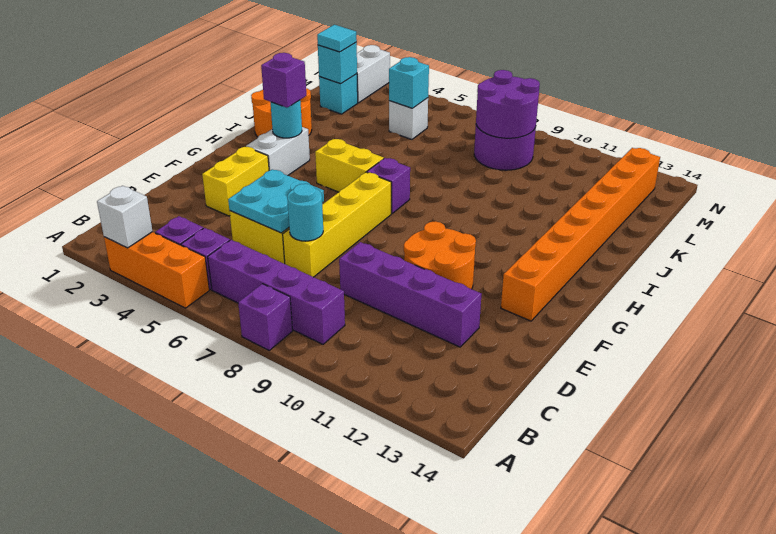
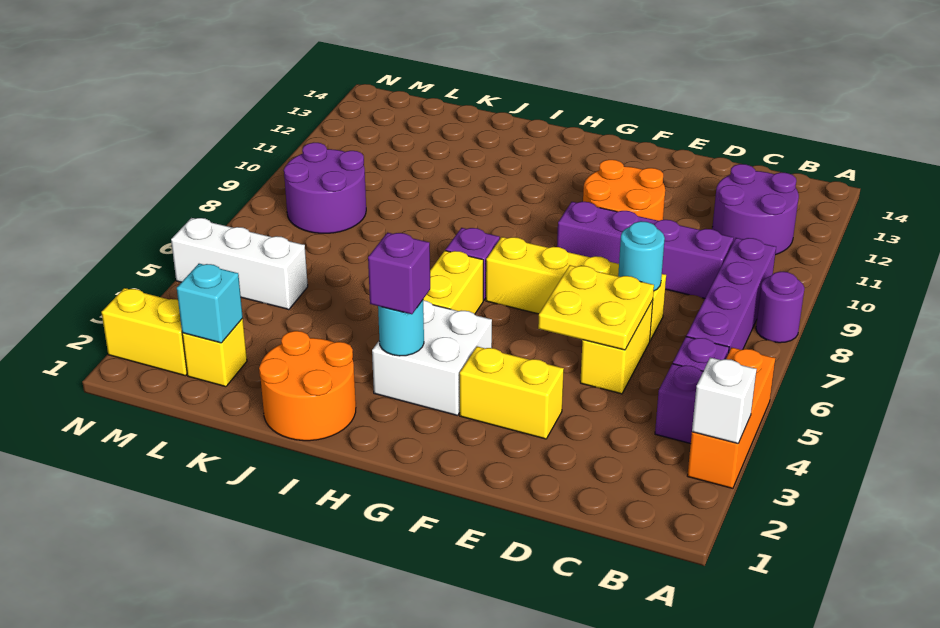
purple 1x1 brick [238,284,292,350] -> purple 1x1 round brick [756,272,804,343]
cyan 2x2 plate [228,169,324,233] -> yellow 2x2 plate [538,265,654,350]
purple 1x4 brick [339,242,481,347] -> purple 1x4 brick turned to [557,201,734,298]
orange 1x8 brick [501,148,660,321] -> none
white 1x2 brick [246,127,310,176] -> white 2x2 brick [372,300,492,416]
cyan 1x1 brick [319,74,358,114] -> yellow 1x1 brick [182,319,247,387]
cyan 1x1 tile [317,25,357,52] -> none
white 1x1 brick [389,98,428,140] -> white 1x3 brick [171,218,308,309]
cyan 1x1 brick [389,57,429,108] -> none
purple 2x2 round brick [476,70,540,138] -> purple 2x2 round brick moved to [712,164,799,255]
white 1x2 brick [357,45,390,103] -> yellow 1x2 brick [102,288,187,376]

